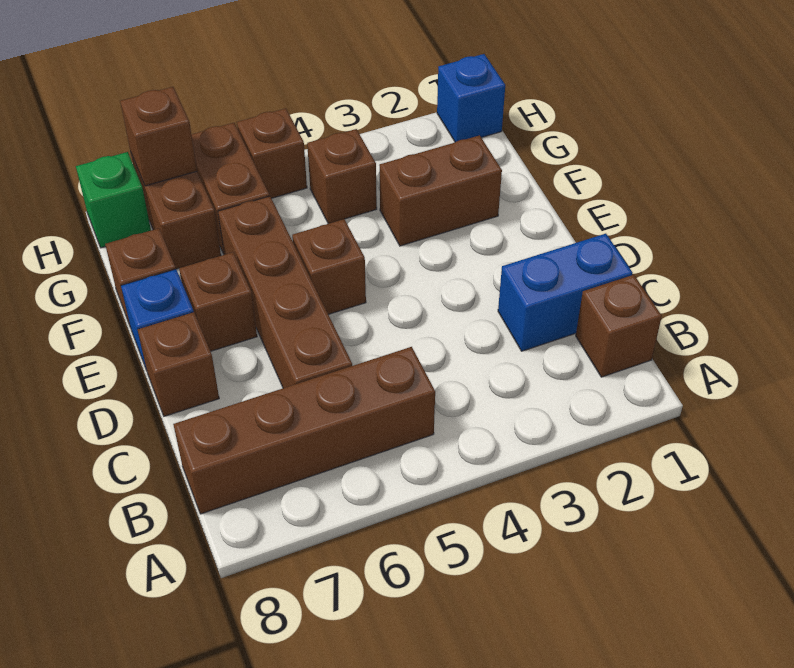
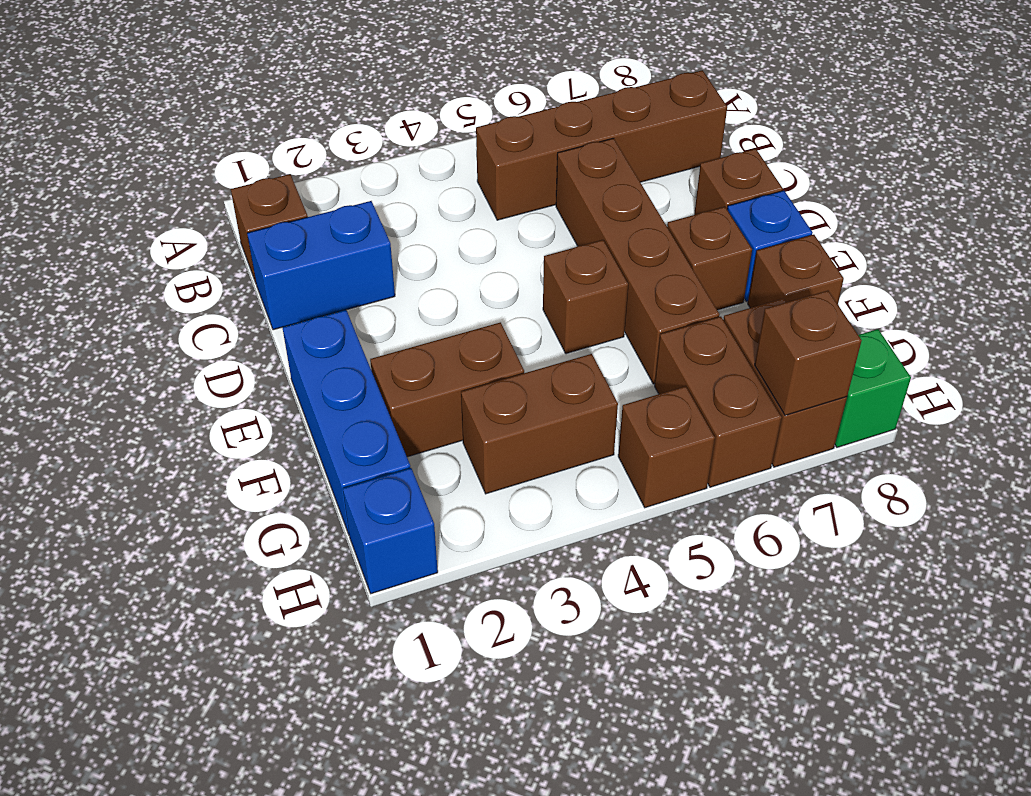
none -> blue 1x3 brick [282,310,410,534]
brown 1x1 brick [307,129,377,224] -> brown 1x2 brick [461,354,618,494]

